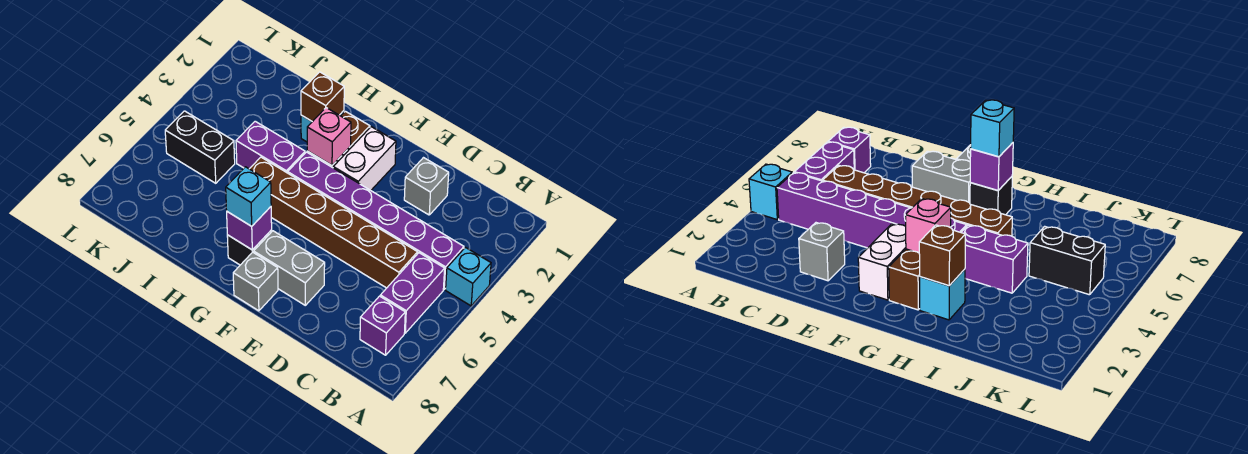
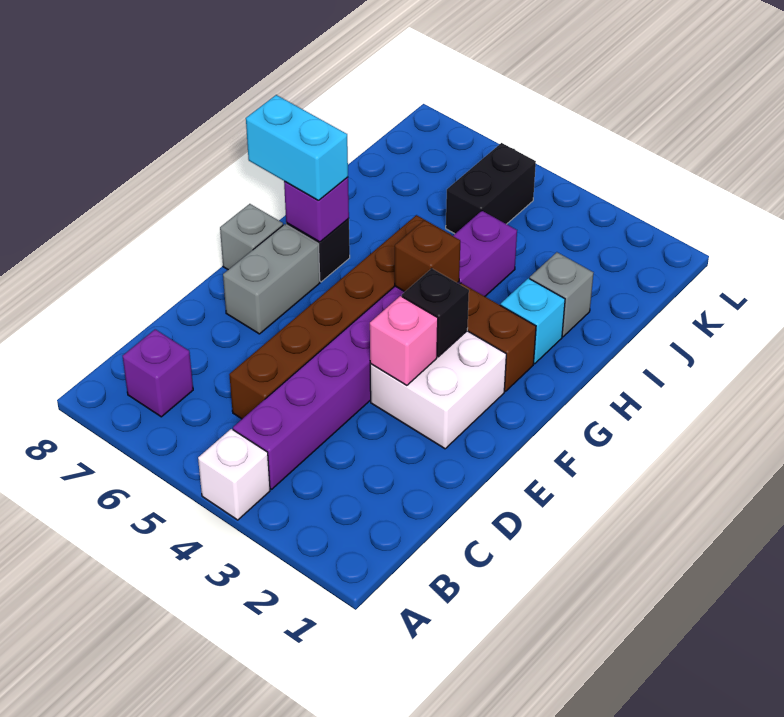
cyan 1x1 brick [446,247,491,306] -> white 1x1 brick [198,429,270,520]
purple 1x2 brick [380,253,445,333] -> none
grey 1x1 brick [404,158,449,215] -> grey 1x1 brick moved to [529,252,593,337]
white 1x2 brick [333,127,396,190] -> white 2x2 brick [370,331,506,449]
none -> black 1x1 brick [402,268,469,357]
pink 1x1 brick [307,108,351,165] -> pink 1x1 brick moved to [370,296,438,386]
cyan 1x1 brick [226,167,271,226] -> cyan 1x2 brick [246,95,348,201]
brown 1x1 brick [301,72,344,122] -> brown 1x1 brick moved to [395,220,460,292]

